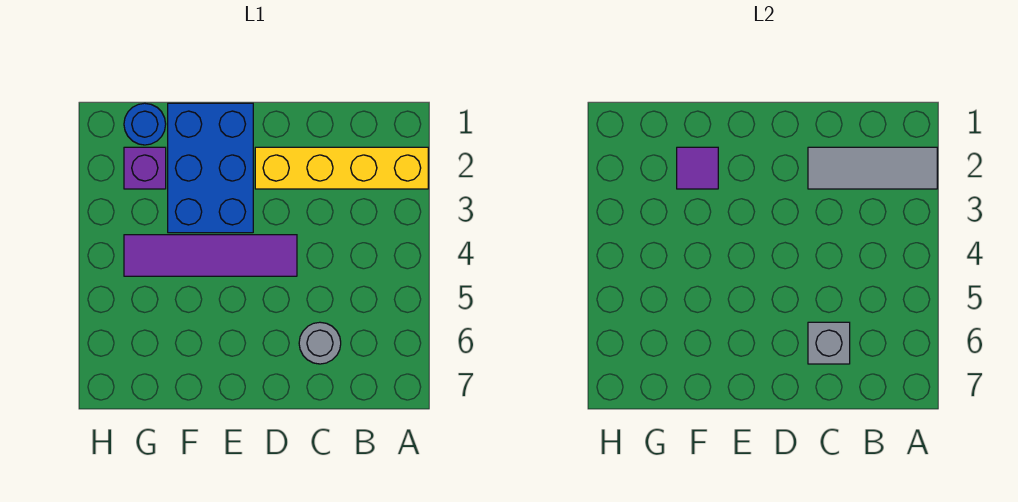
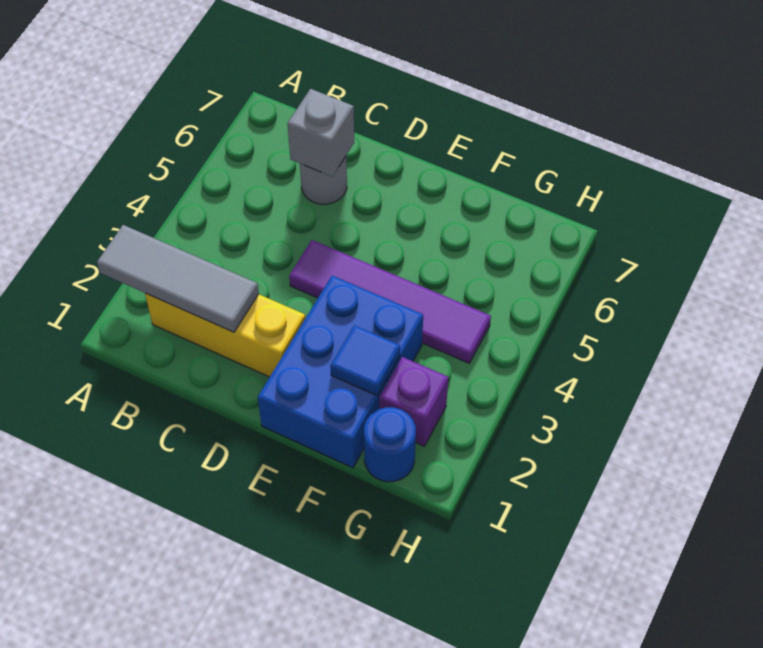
yellow 1x4 brick [255,147,428,189] -> yellow 1x3 brick [145,293,305,377]
purple 1x1 tile [677,147,718,189] -> blue 1x1 tile [330,325,400,396]

